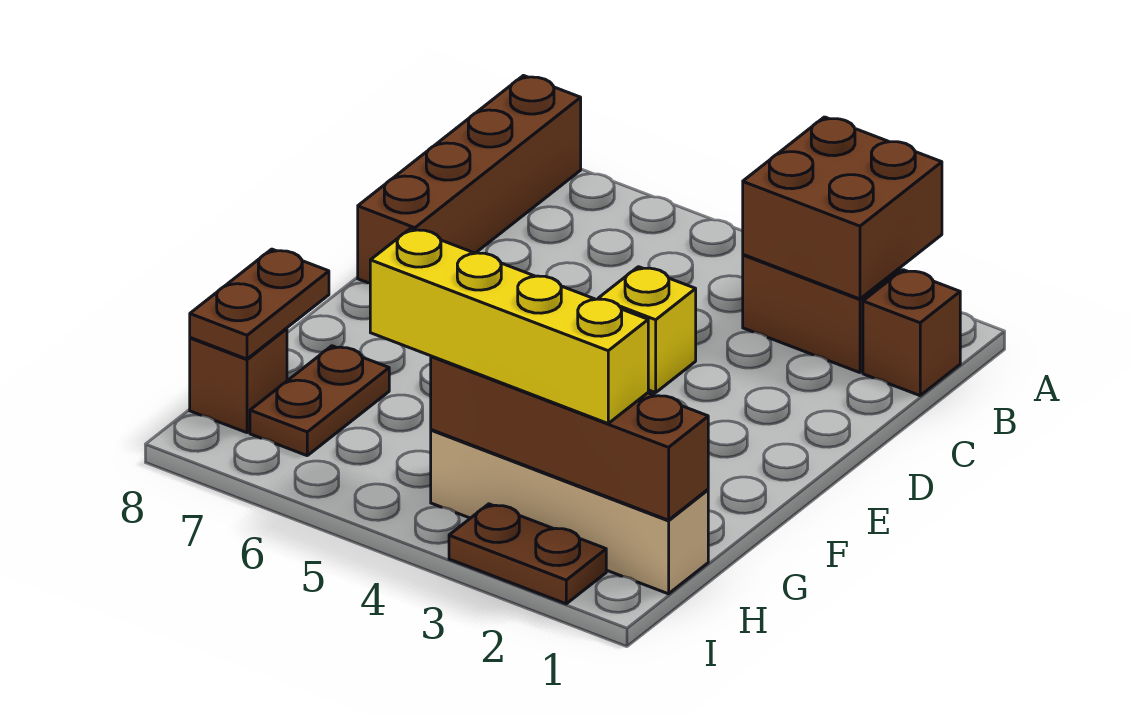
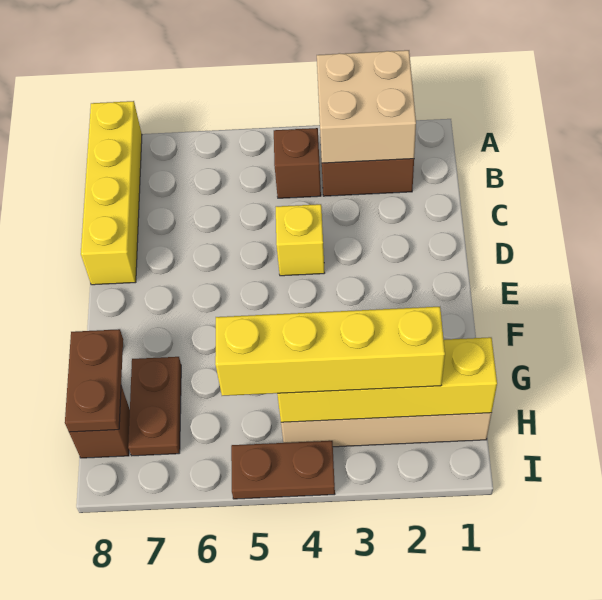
brown 2x2 brick [743,117,942,299] -> tan 2x2 brick [317,50,416,163]
brown 1x4 brick [358,76,581,283] -> yellow 1x4 brick [81,101,142,285]
brown 1x1 brick [863,270,960,396] -> brown 1x1 brick moved to [274,128,321,198]
brown 1x4 brick [431,356,708,520] -> yellow 1x4 brick [277,337,497,422]
brown 1x2 plate [449,504,606,604] -> brown 1x2 plate moved to [231,441,335,499]

